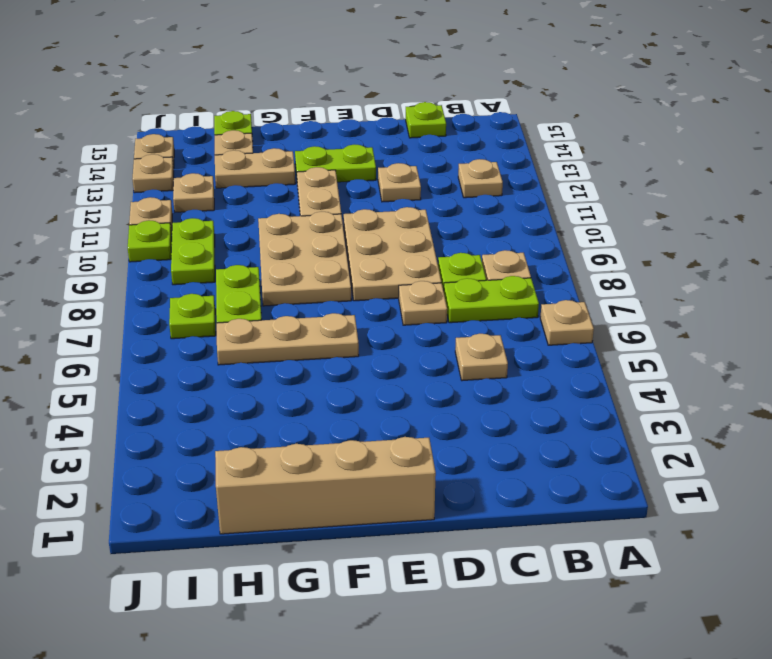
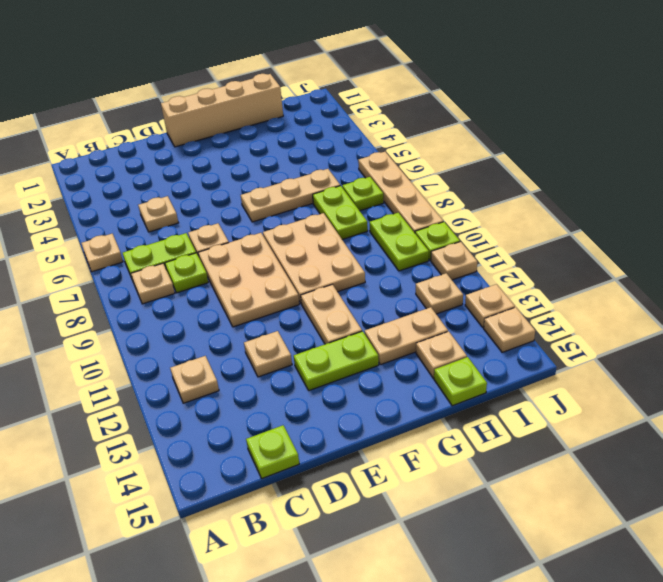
none -> tan 1x4 plate [358,152,443,233]

